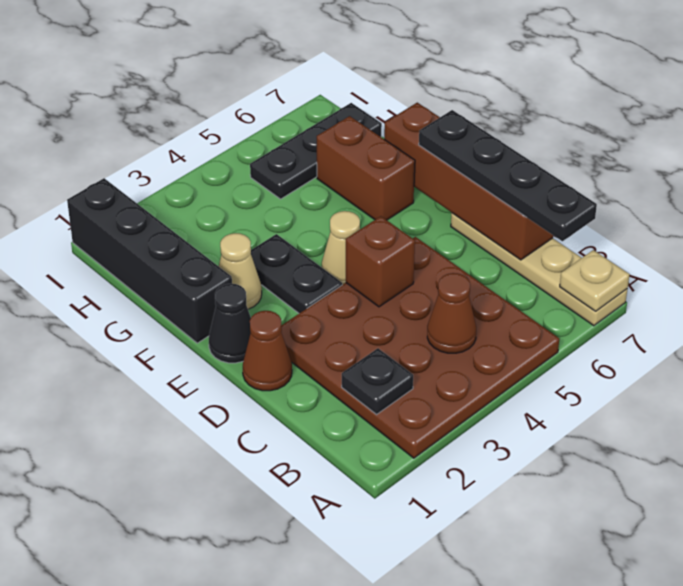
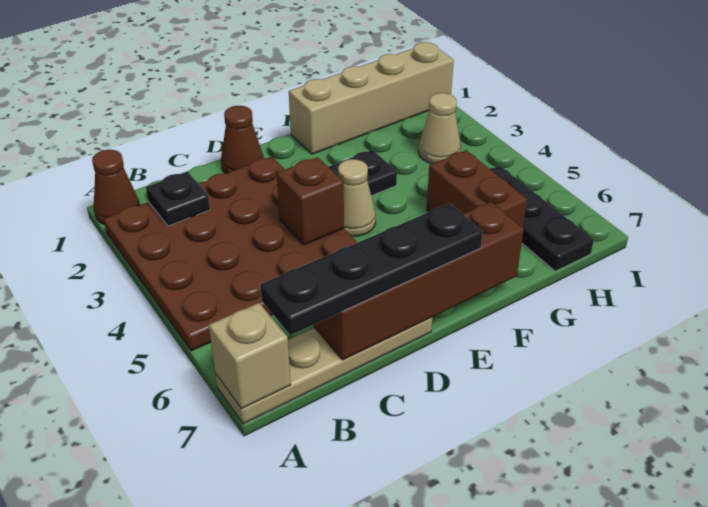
tan 1x1 plate [560,250,630,311] -> tan 1x1 brick [209,303,291,409]
brown 1x1 cone [427,273,476,353] -> brown 1x1 cone moved to [92,150,140,225]
black 1x1 cone [209,284,251,363] -> none
black 1x4 brick [67,178,232,343] -> tan 1x4 brick [289,42,454,154]
tan 1x1 cone [219,233,262,309] -> tan 1x1 cone moved to [418,93,461,164]
brown 1x2 brick [317,116,415,220] -> brown 1x2 brick turned to [427,150,527,228]

